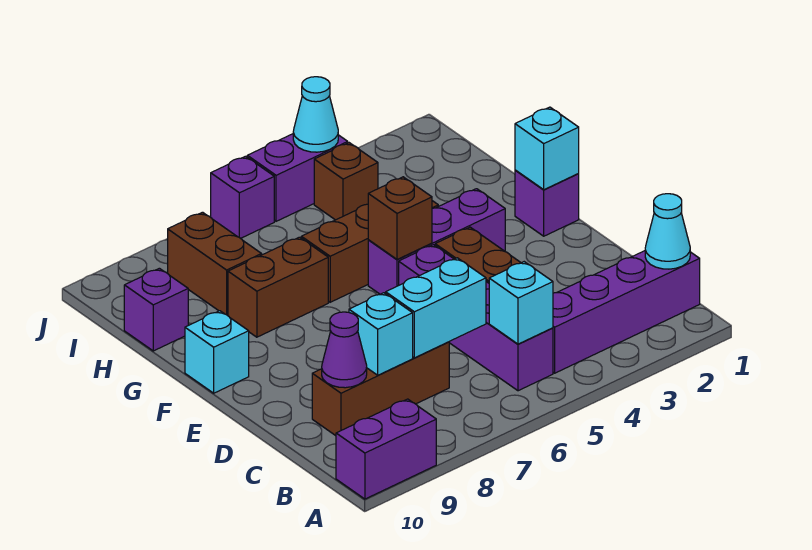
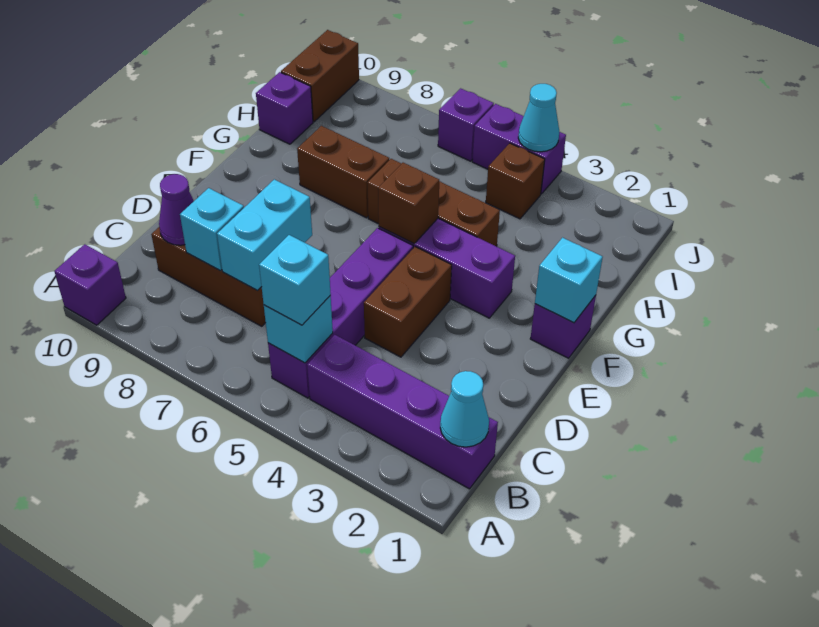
purple 1x2 brick [336,399,436,499] -> purple 1x1 brick [54,244,126,325]
cyan 1x2 brick [386,258,486,358] -> cyan 1x2 brick turned to [217,179,312,291]
cyan 1x1 brick [185,311,249,393] -> cyan 1x1 brick moved to [259,235,331,325]
brown 1x2 brick [168,212,262,316] -> brown 1x2 brick moved to [281,30,359,122]

